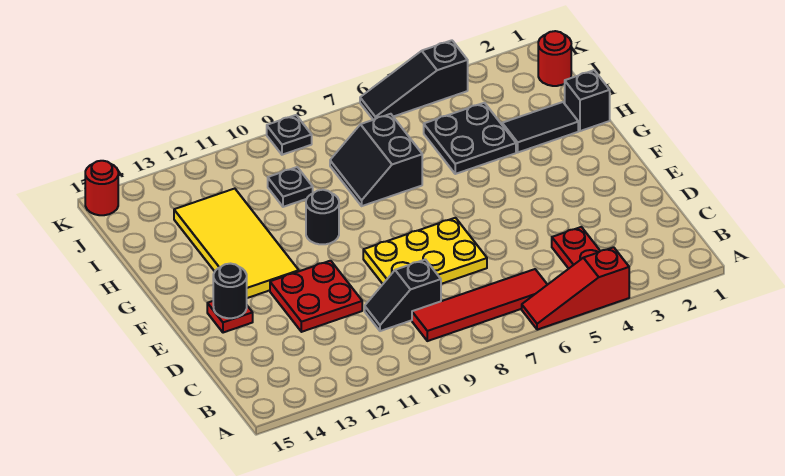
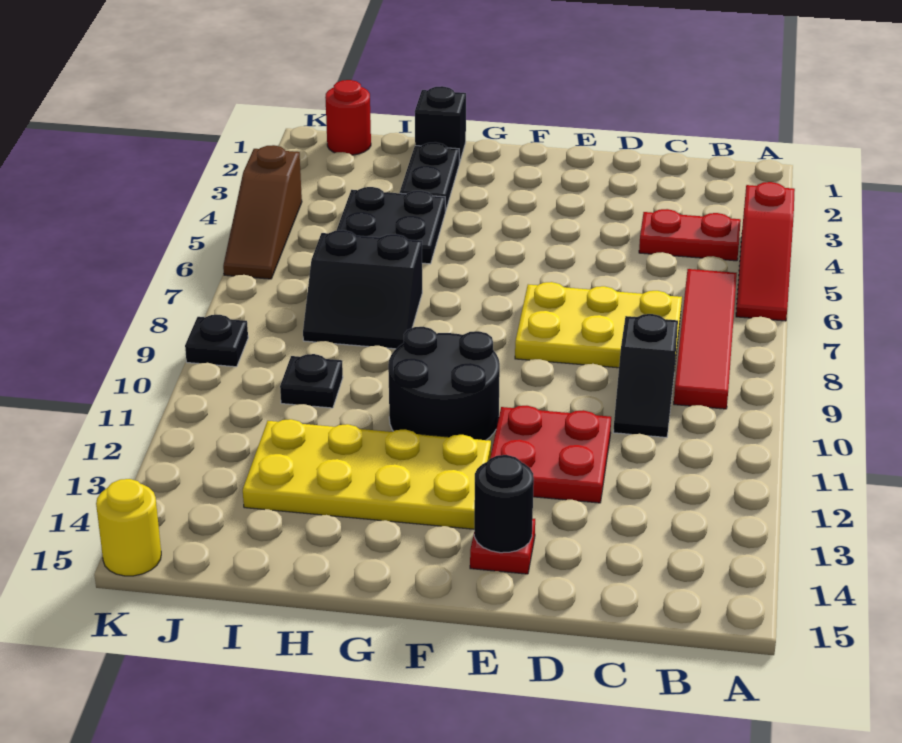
yellow 2x3 plate [363,218,487,284] -> yellow 2x3 plate turned to [515,282,682,368]
yellow 2x4 tile [174,189,299,298] -> yellow 2x4 plate [243,419,491,529]
black 1x1 round brick [306,190,339,244] -> black 2x2 round brick [388,327,500,440]
black 1x2 tile [502,102,578,152] -> black 1x2 plate [400,142,459,212]
black 1x3 slope [360,40,468,120] -> brown 1x3 slope [223,145,302,279]
red 1x1 round brick [85,161,118,215] -> yellow 1x1 round brick [96,479,161,576]

